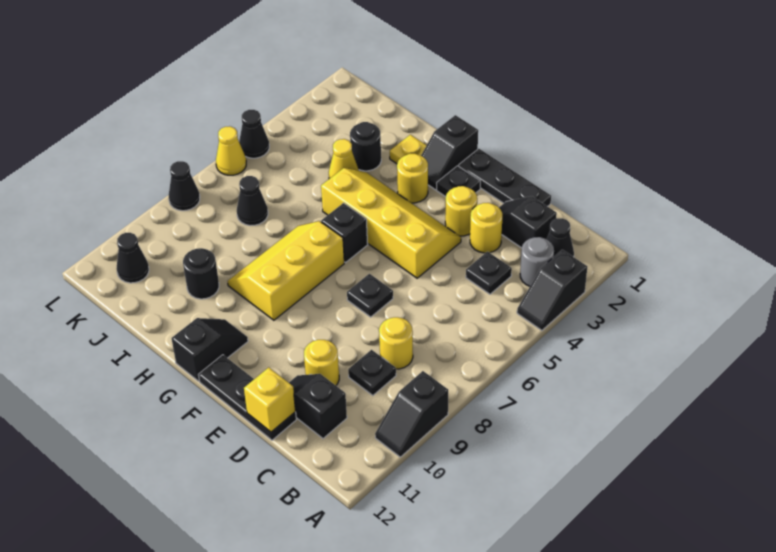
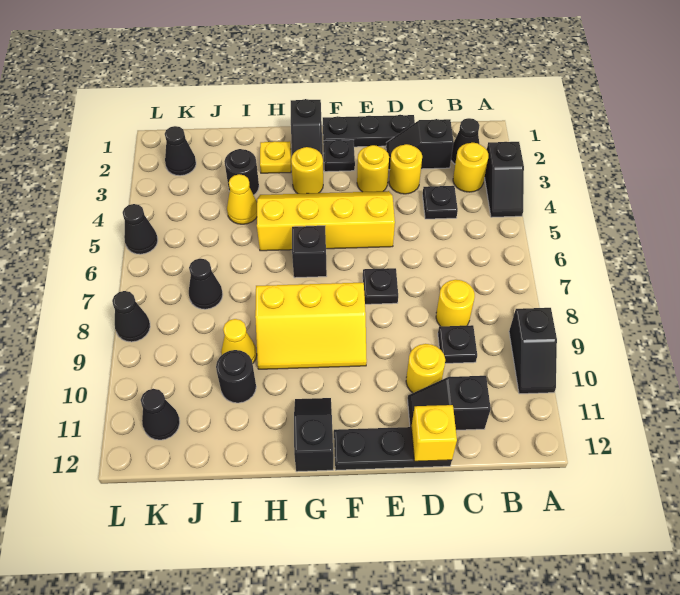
grey 1x1 round brick [520,237,554,286] -> yellow 1x1 round brick [453,143,488,192]
yellow 2x3 slope [228,221,344,320] -> yellow 2x3 slope turned to [255,283,367,369]
none -> black 1x1 cone [165,126,196,176]
yellow 1x1 cone [216,126,246,175] -> yellow 1x1 cone moved to [221,319,257,363]

